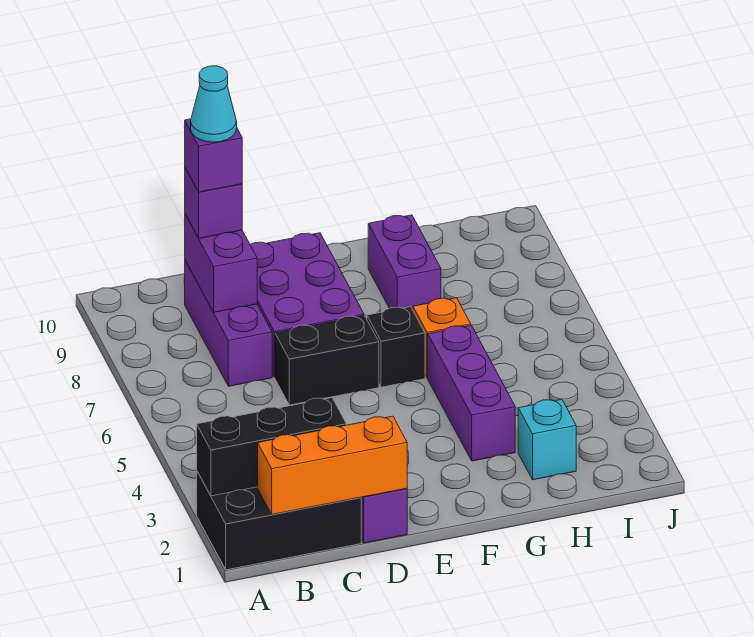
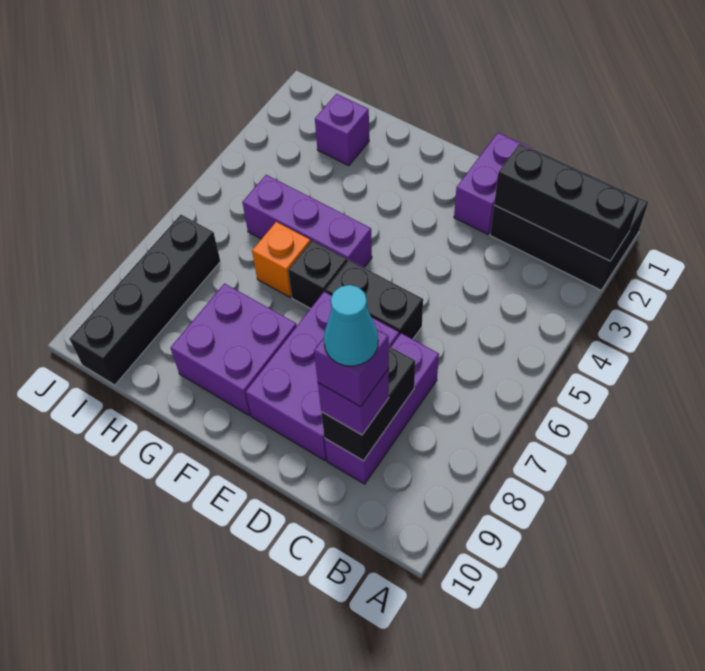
orange 1x3 brick [258,416,407,515] -> none
purple 1x2 brick [185,214,257,312] -> black 1x2 brick [321,346,415,461]
purple 1x3 brick [428,325,515,461] -> purple 1x3 brick turned to [242,175,372,267]
purple 1x2 brick [368,215,441,310] -> purple 2x2 brick [170,283,297,416]
cyan 1x1 brick [518,399,576,480] -> purple 1x1 brick [315,94,369,166]
none -> black 1x4 brick [70,215,220,385]

